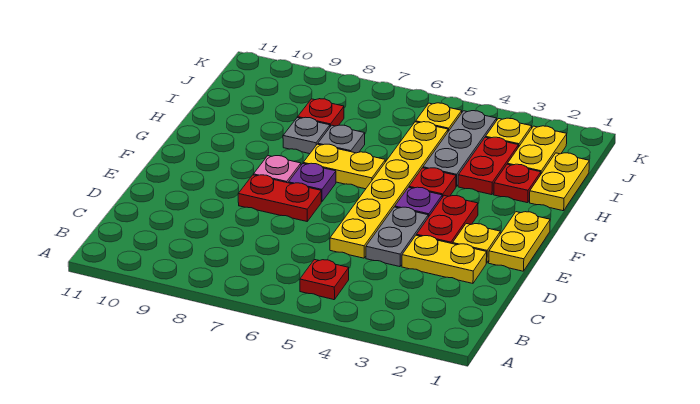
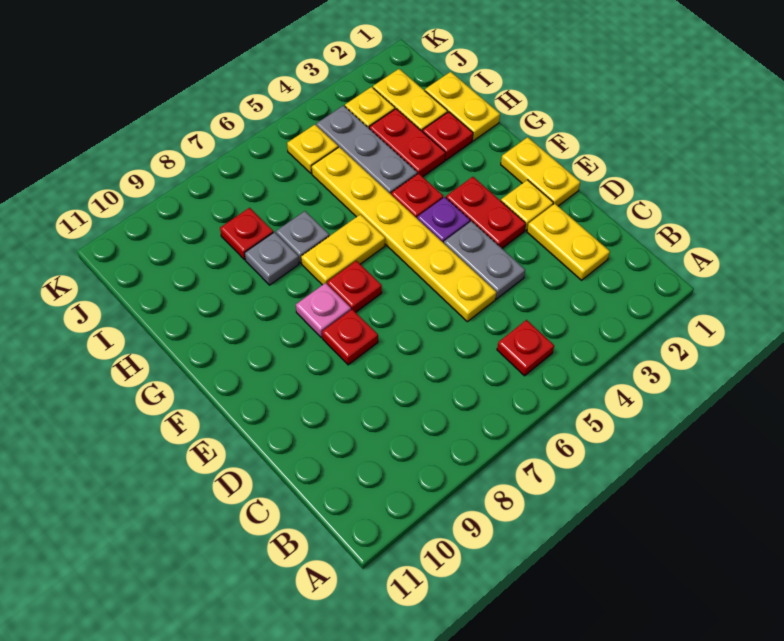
yellow 1x2 plate [402,235,487,283] -> yellow 1x2 plate turned to [527,204,610,280]
red 1x2 plate [238,175,321,221] -> red 1x1 plate [322,309,378,365]
purple 1x1 plate [289,163,336,202] -> red 1x1 plate [327,261,382,312]

